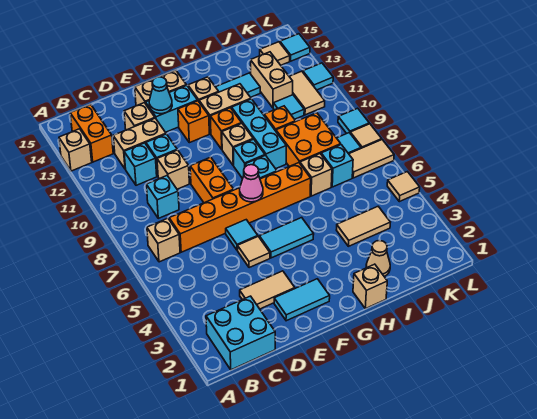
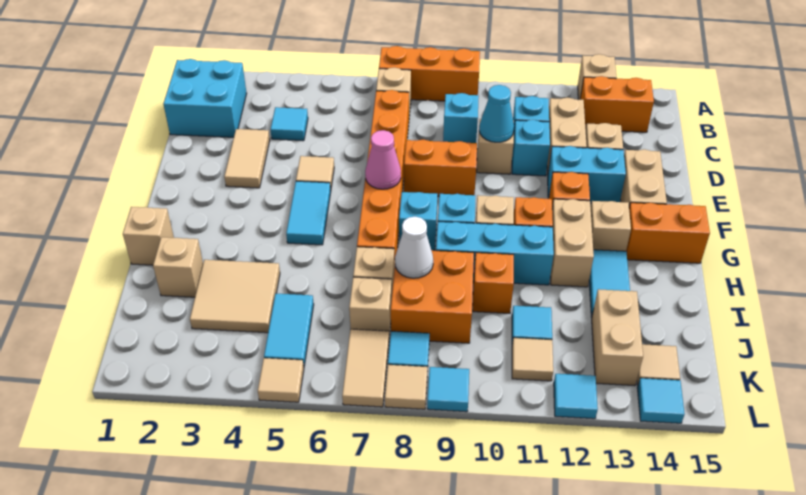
none -> orange 1x3 brick [379,46,480,101]
cyan 1x2 tile [274,279,330,321] -> cyan 1x2 tile moved to [264,294,314,366]
cyan 1x1 tile [226,220,258,250] -> cyan 1x1 tile moved to [271,107,308,141]
cyan 1x2 brick [146,85,198,132] -> cyan 1x2 brick turned to [548,146,626,203]
cyan 1x1 cone [149,77,172,114] -> cyan 1x1 cone moved to [479,85,514,142]
none -> orange 1x2 brick [626,203,710,263]
tan 1x1 cone [366,240,390,277] -> tan 1x1 brick [153,237,203,297]
tan 1x2 tile [337,207,390,246] -> tan 2x2 tile [190,260,280,333]
none -> white 1x1 cone [395,217,433,278]
cyan 1x1 brick [321,145,353,187] -> tan 1x1 brick [349,277,392,335]
tan 1x2 brick [251,52,293,108] -> tan 1x2 brick turned to [592,289,643,386]
tan 1x2 tile [289,71,325,115] -> tan 1x1 tile [512,338,553,381]

